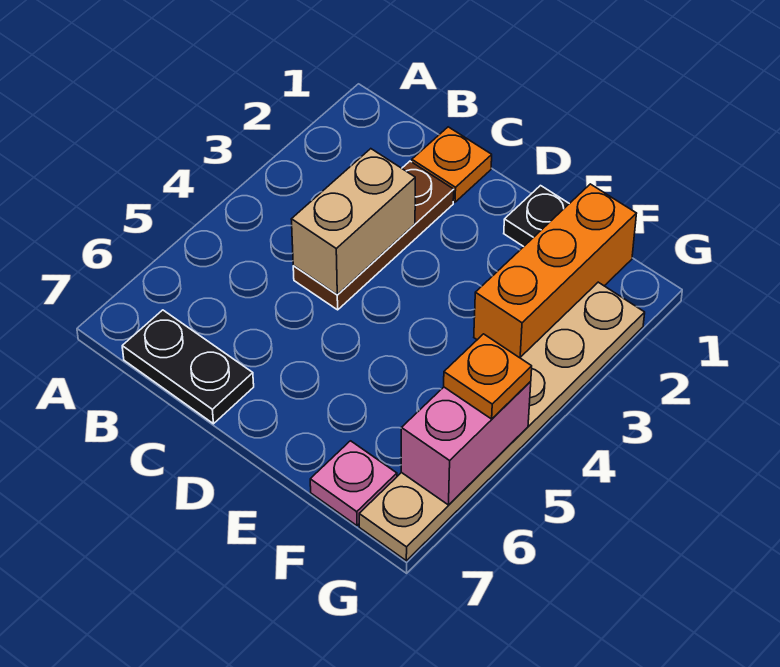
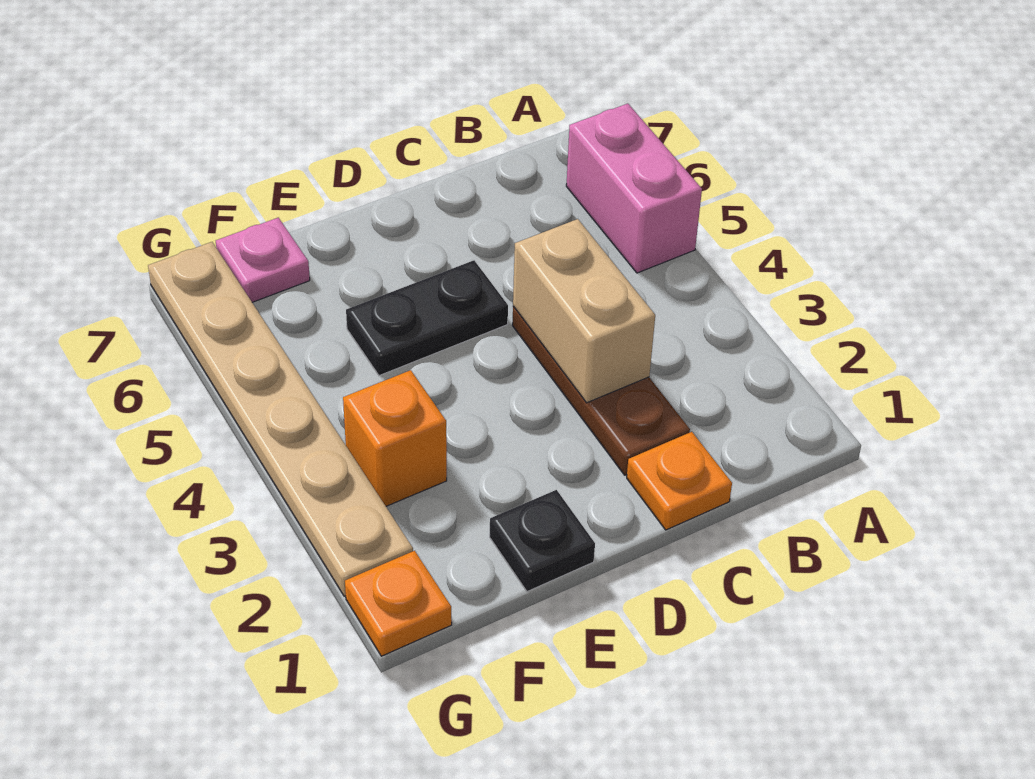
black 1x2 plate [122,310,254,424] -> black 1x2 plate moved to [346,260,508,376]
orange 1x3 brick [474,184,637,358] -> orange 1x1 brick [343,370,447,506]
pink 1x2 brick [401,382,531,505] -> pink 1x2 brick moved to [566,104,702,273]
orange 1x1 plate [444,334,532,419] -> orange 1x1 plate moved to [345,551,452,656]

